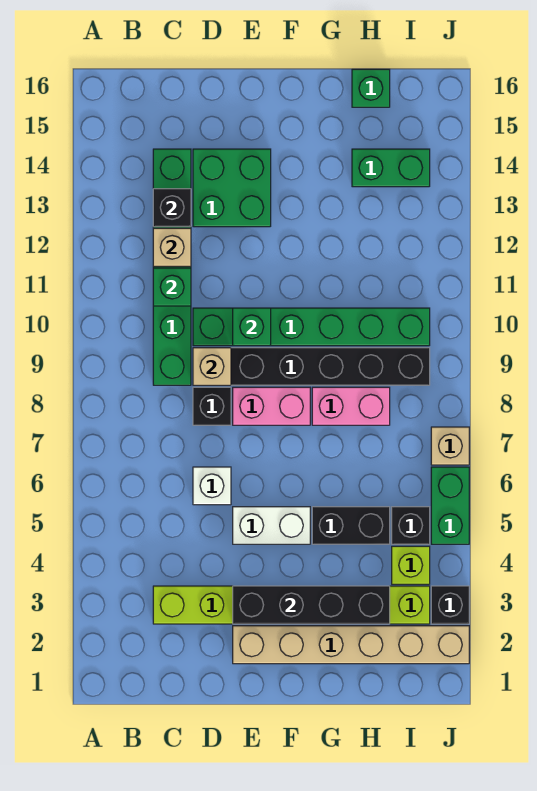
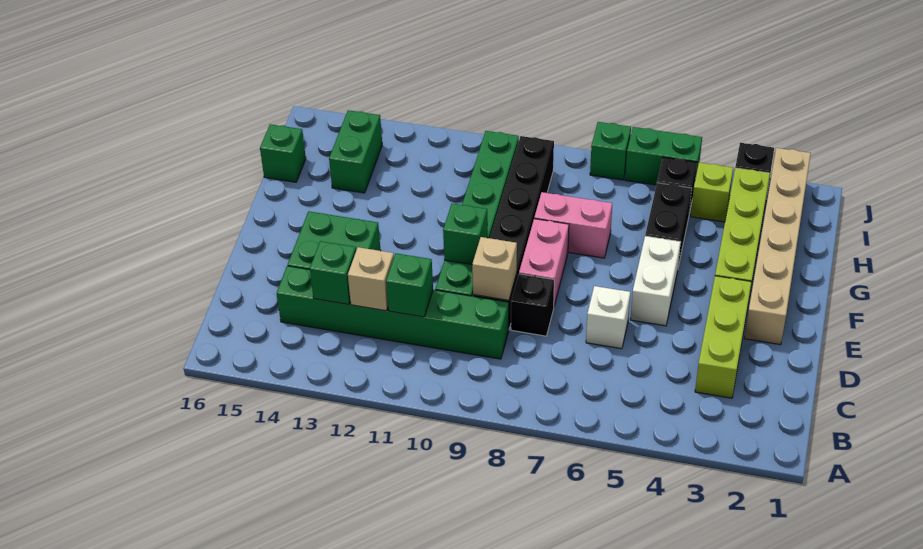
black 1x1 brick [153,189,191,227] -> green 1x1 brick [310,241,356,305]
black 1x4 brick [233,586,390,624] -> none
pink 1x2 brick [312,387,390,425] -> pink 1x2 brick turned to [534,192,612,258]
tan 1x1 brick [431,427,469,465] -> green 1x1 brick [590,122,631,180]

